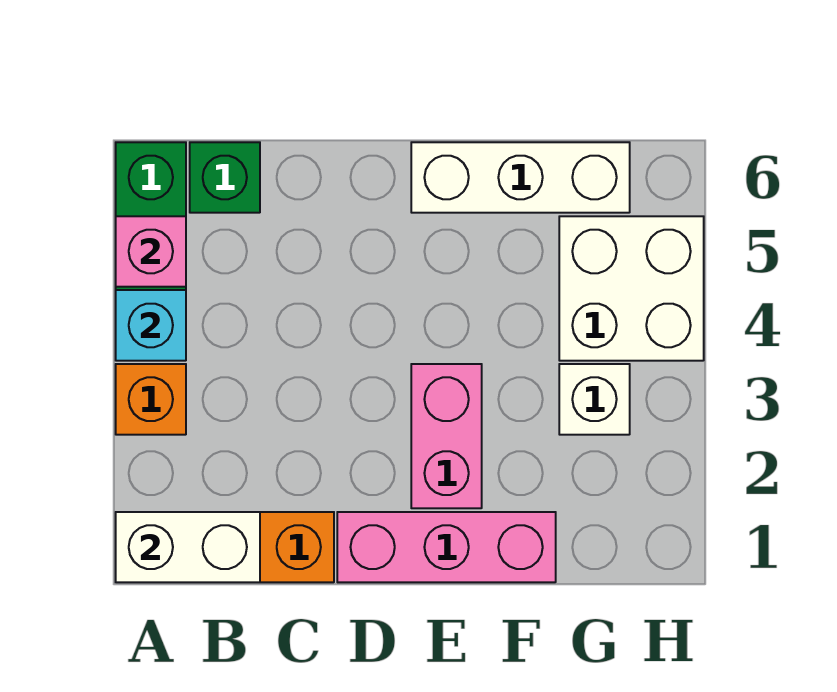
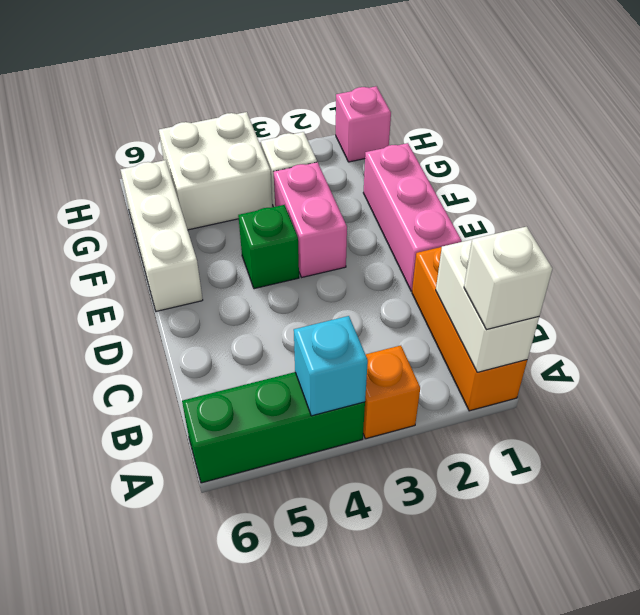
none -> white 1x1 brick [464,227,552,330]
pink 1x1 brick [116,216,186,287] -> pink 1x1 brick moved to [336,86,391,162]
green 1x1 brick [190,142,260,213] -> green 1x1 brick moved to [238,205,299,289]
pink 1x2 brick [411,364,482,508] -> pink 1x2 brick turned to [274,162,347,277]

